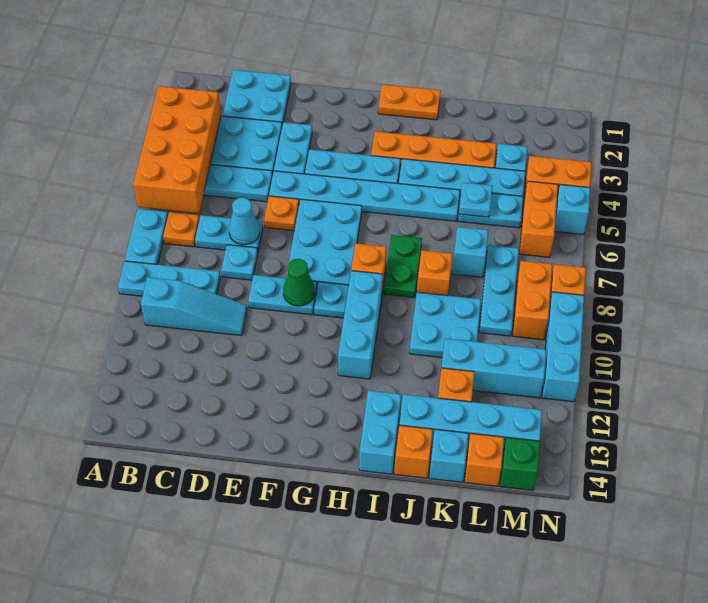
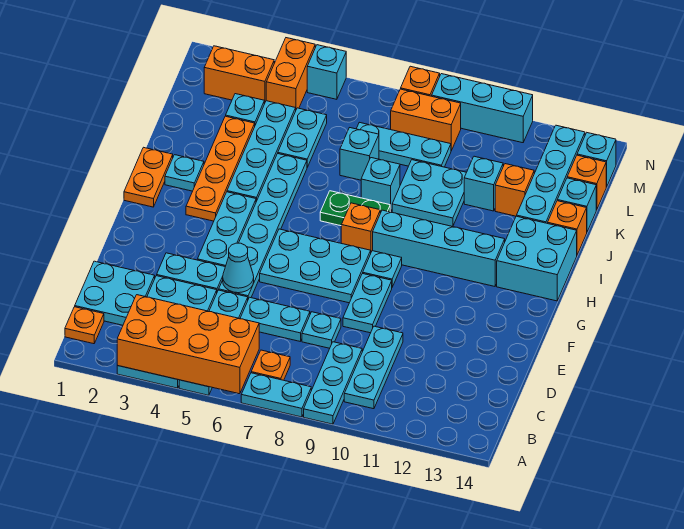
cyan 1x3 slope [141,277,247,336] -> cyan 1x3 plate [344,326,403,409]
cyan 1x2 plate [195,215,263,252] -> cyan 1x2 plate turned to [240,297,310,341]
cyan 1x1 cone [229,198,260,245] -> cyan 1x1 cone moved to [223,243,254,293]
orange 1x1 plate [264,196,299,231] -> orange 1x1 plate moved to [65,307,104,344]
green 1x1 cone [283,259,315,306] -> none
cyan 1x3 brick [338,271,383,379] -> cyan 1x4 brick [373,210,505,286]
cyan 1x2 brick [359,391,401,474] -> cyan 2x2 brick [497,216,577,301]
orange 1x1 brick [417,250,452,296] -> cyan 1x1 brick [361,158,400,212]
cyan 1x1 plate [459,183,492,217] -> cyan 1x1 plate moved to [165,155,204,191]
cyan 1x3 brick [441,338,546,398] -> cyan 1x1 brick [464,156,503,211]
orange 1x2 brick [520,181,558,257] -> orange 1x2 brick moved to [204,46,274,104]
green 1x1 brick [500,437,540,490] -> cyan 1x1 brick [577,133,616,187]

